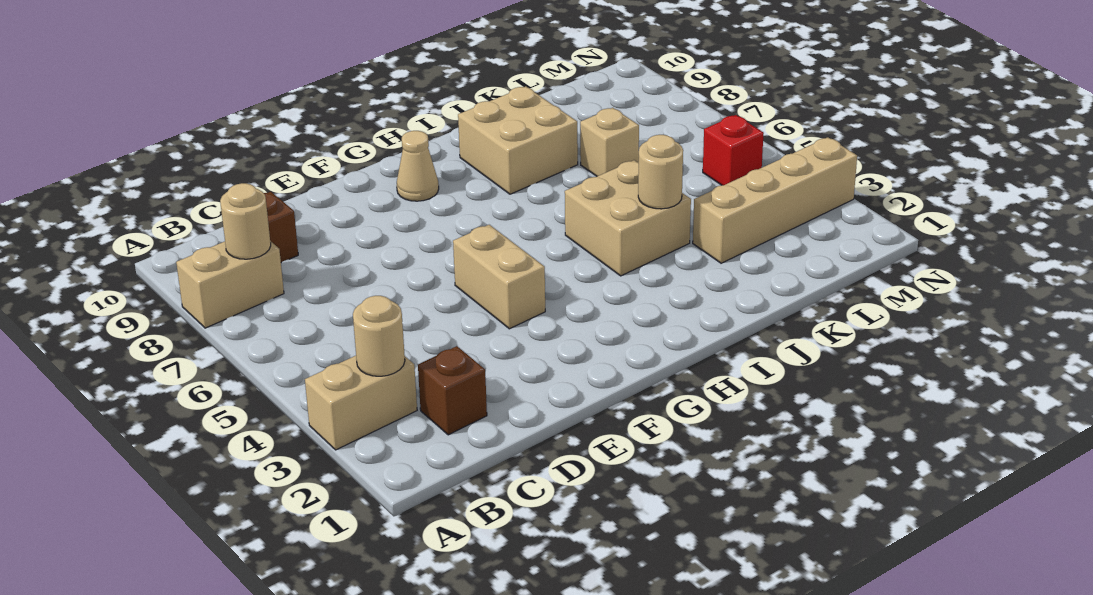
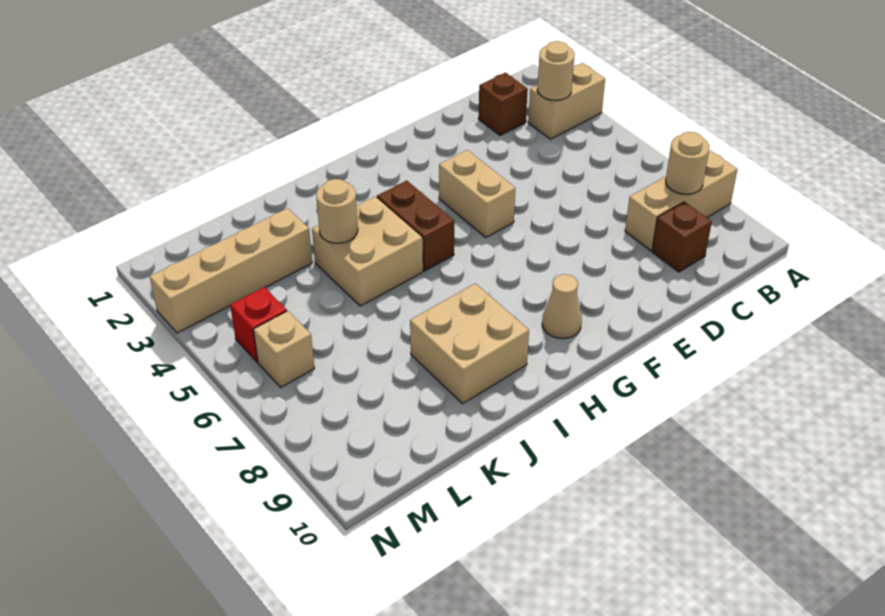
tan 1x2 brick [176,241,284,328] -> tan 1x3 brick [625,151,738,251]
none -> brown 1x2 brick [377,181,454,271]
tan 1x1 brick [580,108,639,176] -> tan 1x1 brick moved to [253,311,315,387]

